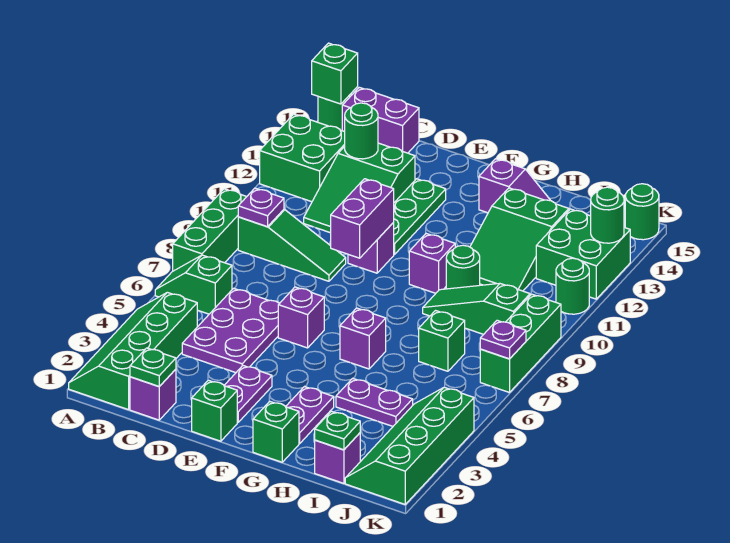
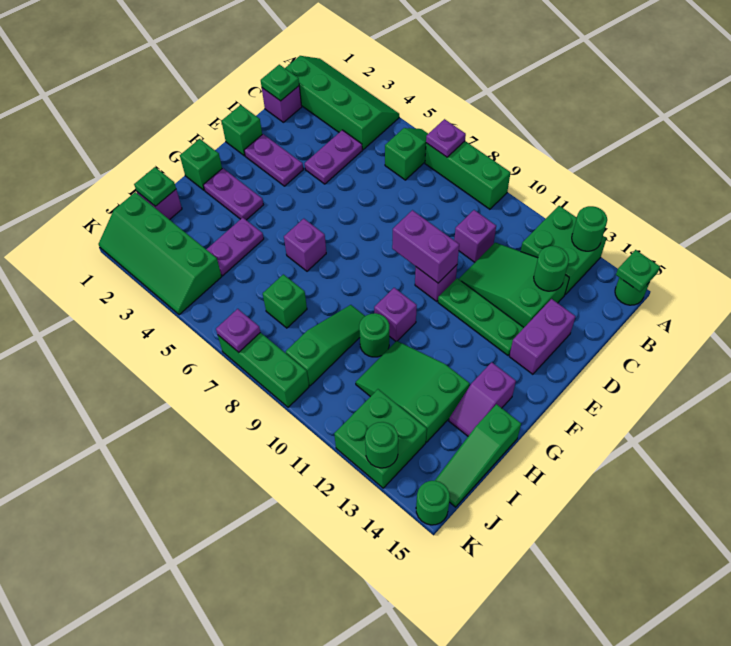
green 1x1 brick [312,43,358,104] -> green 1x1 plate [616,250,660,292]
green 1x3 slope [238,209,346,281] -> green 1x3 slope moved to [435,404,521,507]
purple 1x1 plate [238,188,284,227] -> purple 1x1 plate moved to [426,119,466,157]
purple 1x2 brick [342,87,419,153] -> purple 1x2 brick moved to [509,299,576,374]
purple 2x3 plate [182,288,280,373] -> purple 1x2 plate [305,130,362,184]
purple 1x1 brick [278,287,324,348] -> purple 1x1 brick moved to [454,210,496,262]
green 2x4 slope [345,387,474,504] -> green 2x4 slope turned to [99,192,222,315]
green 1x1 round brick [556,258,589,314] -> green 1x1 round brick moved to [572,206,607,251]

